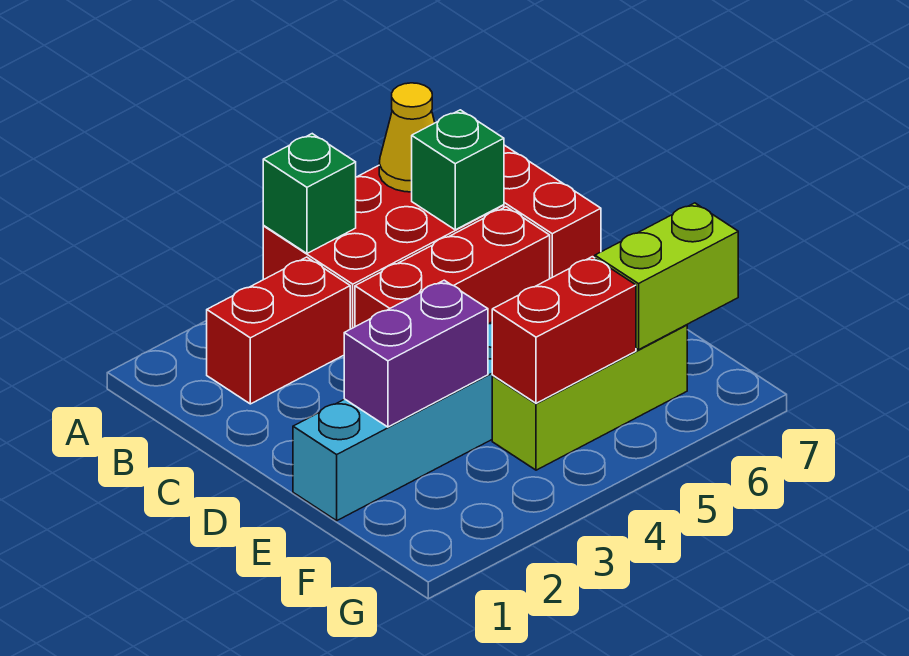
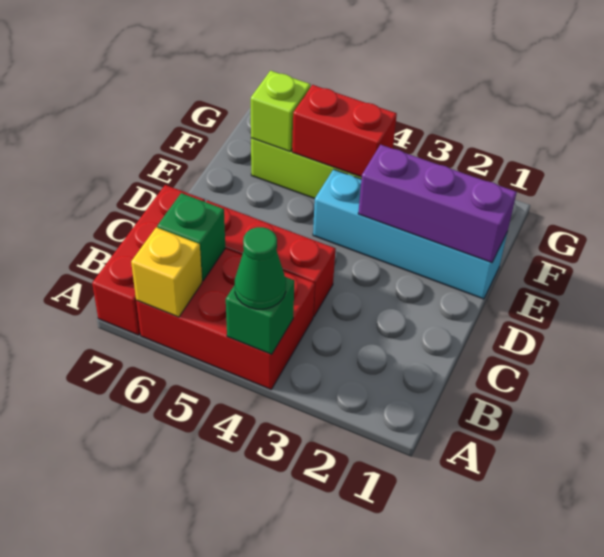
none -> green 1x1 cone [235,227,286,309]
yellow 1x1 cone [379,83,435,192] -> yellow 1x1 brick [131,227,202,317]
red 1x2 brick [207,257,350,404] -> none
purple 1x2 brick [344,280,488,427] -> purple 1x3 brick [358,145,517,263]
lime 1x2 brick [595,203,738,350] -> lime 1x1 brick [251,71,310,151]

